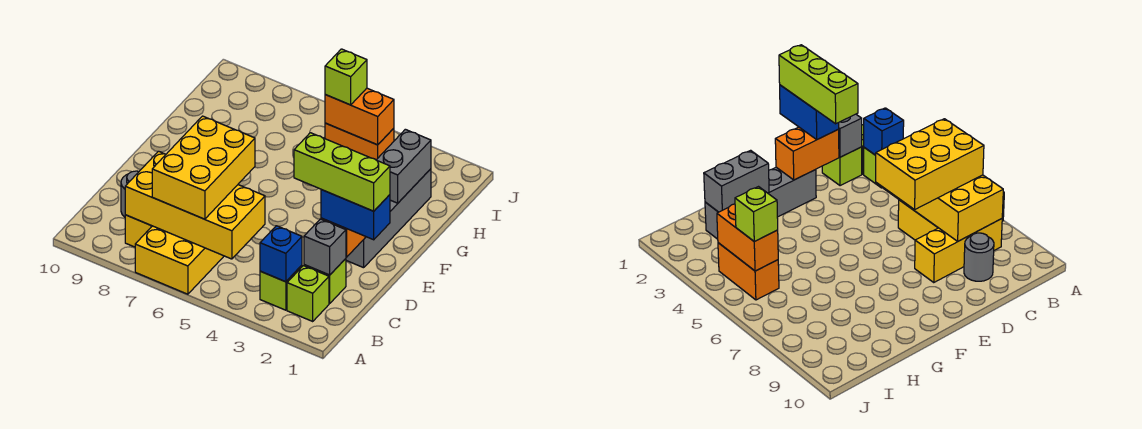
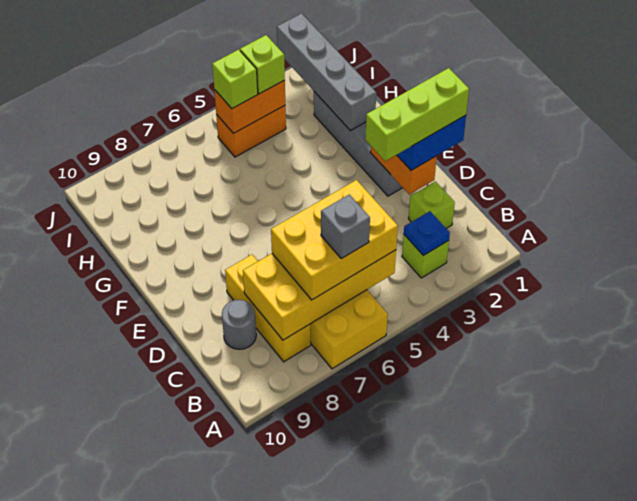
lime 1x1 brick [287,266,329,321] -> lime 1x1 brick moved to [240,35,285,94]
blue 1x1 brick [260,226,302,282] -> blue 1x1 plate [404,211,450,256]
yellow 2x3 brick [152,116,255,219] -> yellow 2x3 brick turned to [271,180,398,300]
grey 1x1 brick [304,219,346,275] -> grey 1x1 brick moved to [321,194,370,259]
grey 1x2 brick [377,129,431,203] -> grey 1x4 brick [277,13,376,131]

